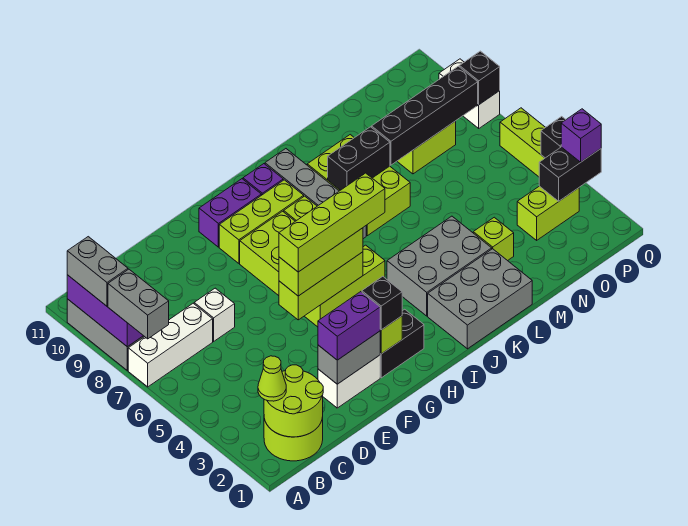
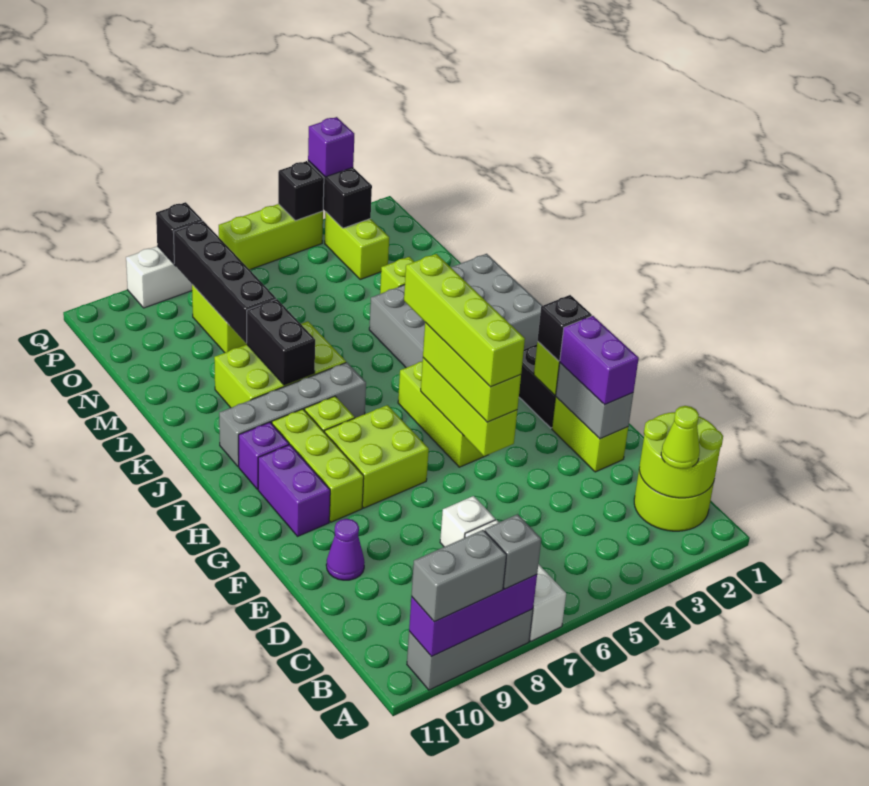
grey 1x2 brick [108,269,169,339] -> grey 1x1 brick [485,514,541,589]
white 1x2 brick [318,355,380,408] -> lime 1x2 brick [552,397,628,472]
none -> purple 1x1 cone [326,519,365,580]

